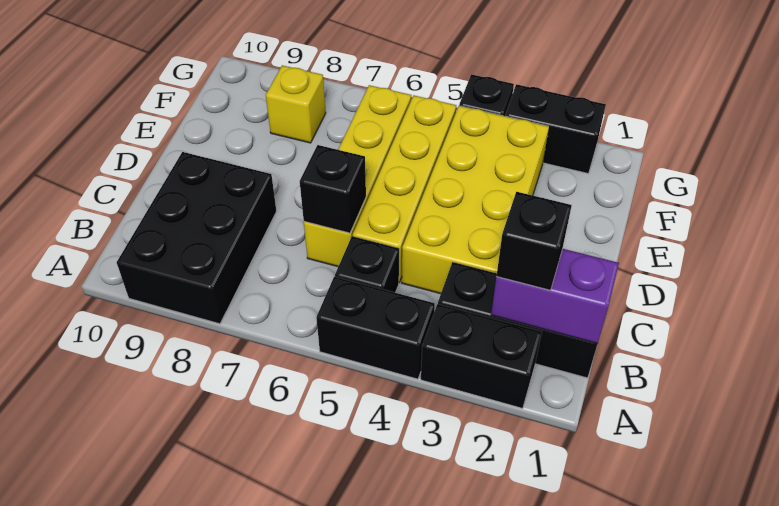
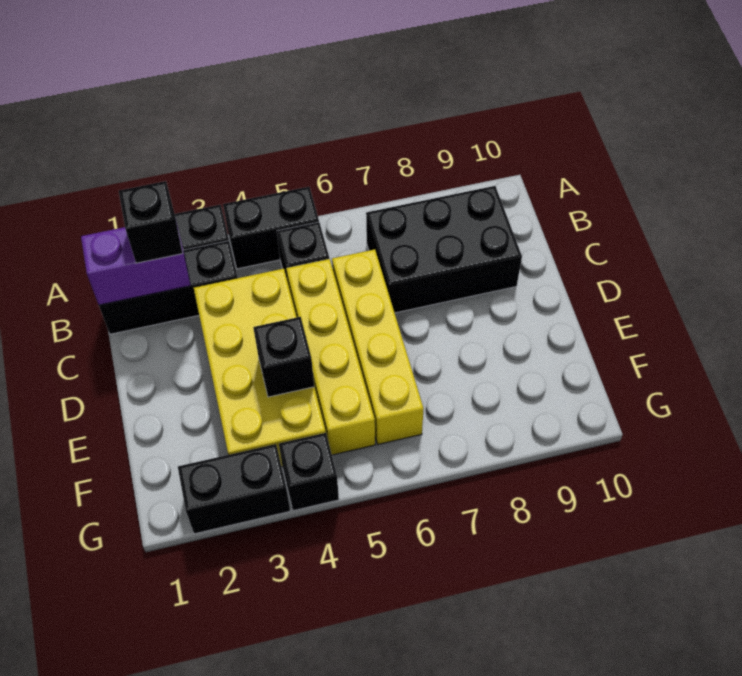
black 2x3 brick [117,152,276,324] -> black 2x3 brick turned to [366,186,522,313]
black 1x1 brick [300,145,366,233] -> black 1x1 brick moved to [253,317,314,397]
yellow 1x1 brick [266,65,326,143] -> none

